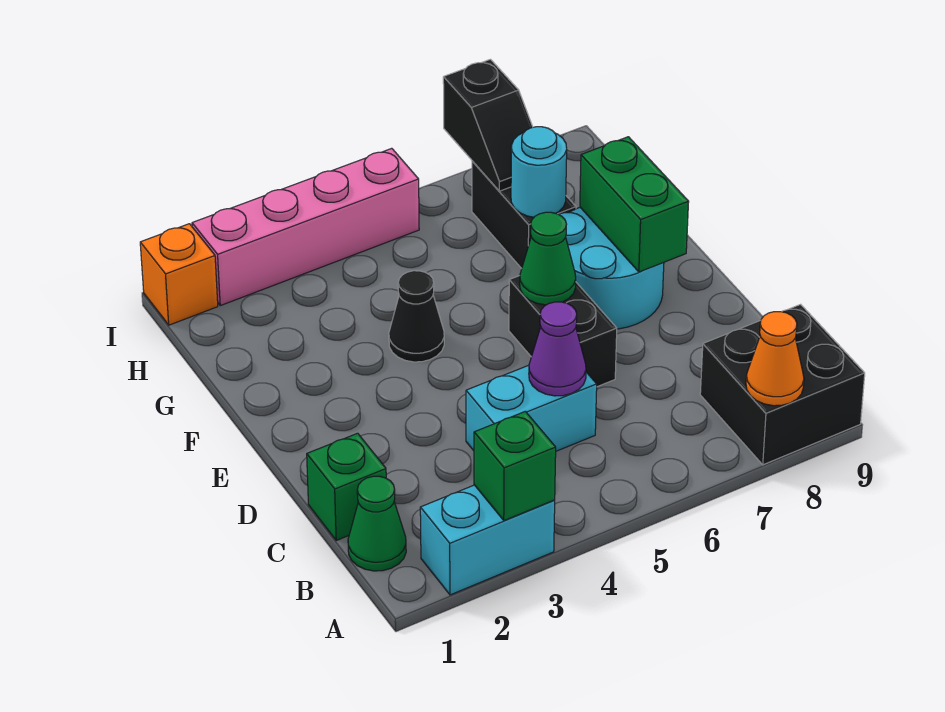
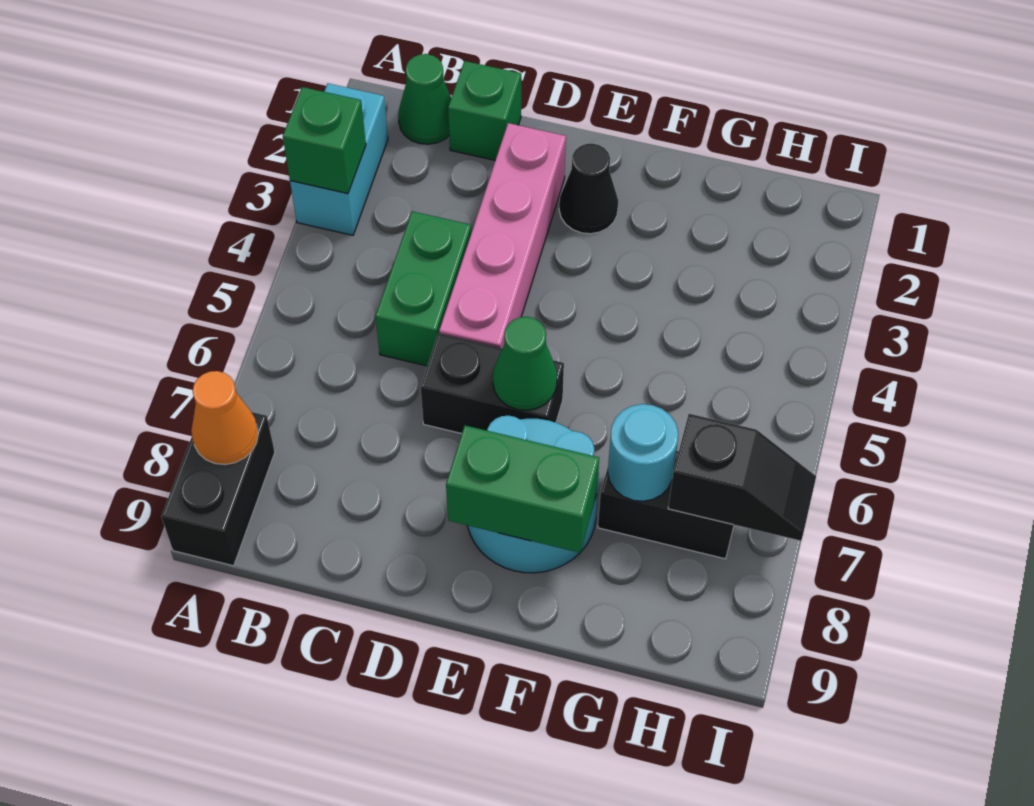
black 2x2 brick [700,304,865,465] -> black 1x2 brick [161,412,275,566]
cyan 1x2 brick [466,365,597,451] -> green 1x2 brick [375,211,471,366]
purple 1x1 cone [529,302,586,396] -> none
black 1x1 cone [389,271,444,362] -> black 1x1 cone moved to [559,144,618,234]
black 1x2 slope [443,59,533,191] -> black 1x2 slope turned to [668,414,816,541]
orange 1x1 brick [140,224,218,325] -> none
pink 1x4 brick [192,148,419,306] -> pink 1x4 brick moved to [439,123,566,348]

